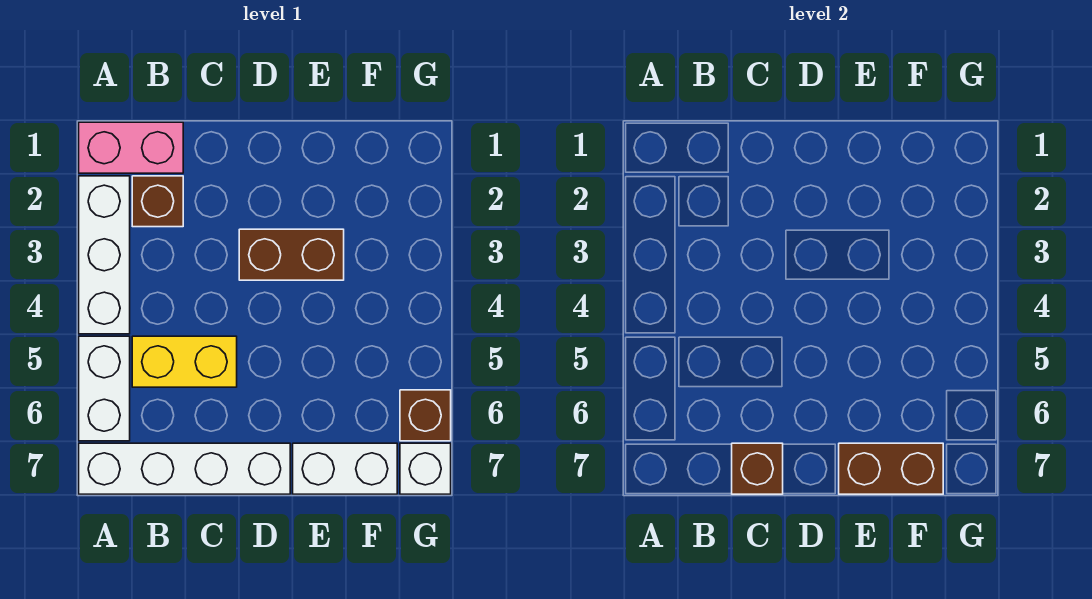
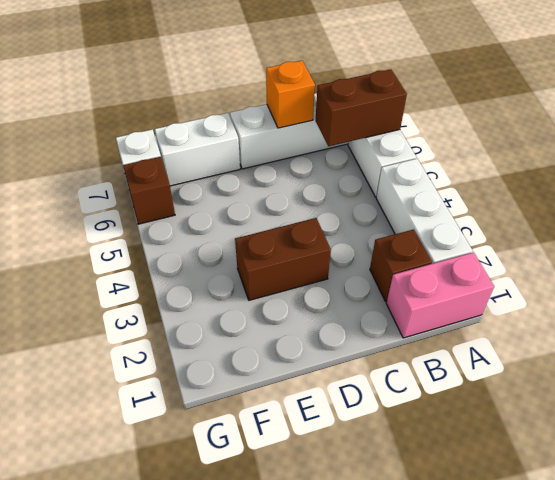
yellow 1x2 brick [132,336,237,387] -> none
brown 1x1 brick [732,443,783,494] -> orange 1x1 brick [266,61,315,128]
brown 1x2 brick [839,443,943,494] -> brown 1x2 brick moved to [315,69,407,146]

